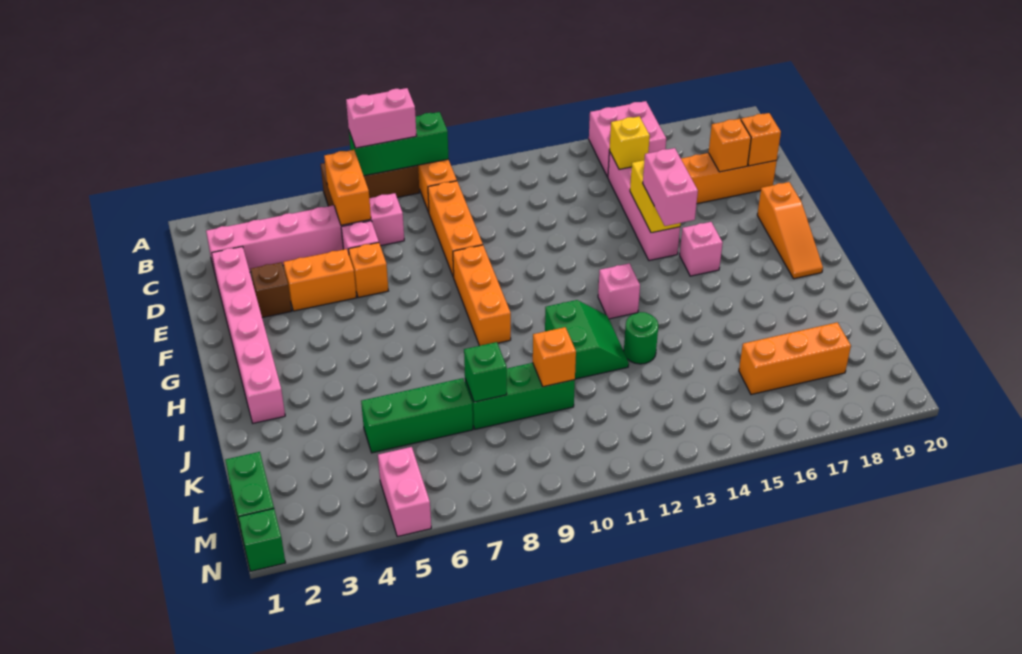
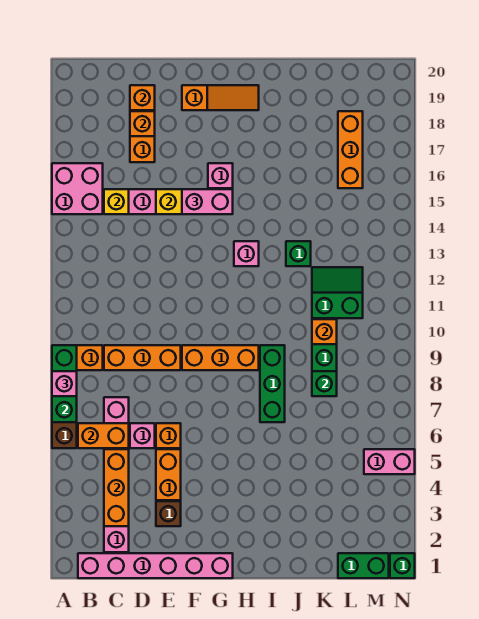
pink 1x2 brick [346,88,417,148] -> pink 1x1 brick [52,371,77,396]
none -> orange 1x3 brick [104,449,129,526]
pink 1x6 brick [212,246,285,423] -> pink 1x6 brick moved to [78,553,233,578]
green 2x2 slope [545,300,629,379] -> green 2x2 slope moved to [312,267,363,318]
green 1x1 round brick [624,312,658,364] -> green 1x1 brick [286,241,311,266]
green 1x3 brick [361,378,473,453] -> green 1x3 brick moved to [260,345,285,422]

